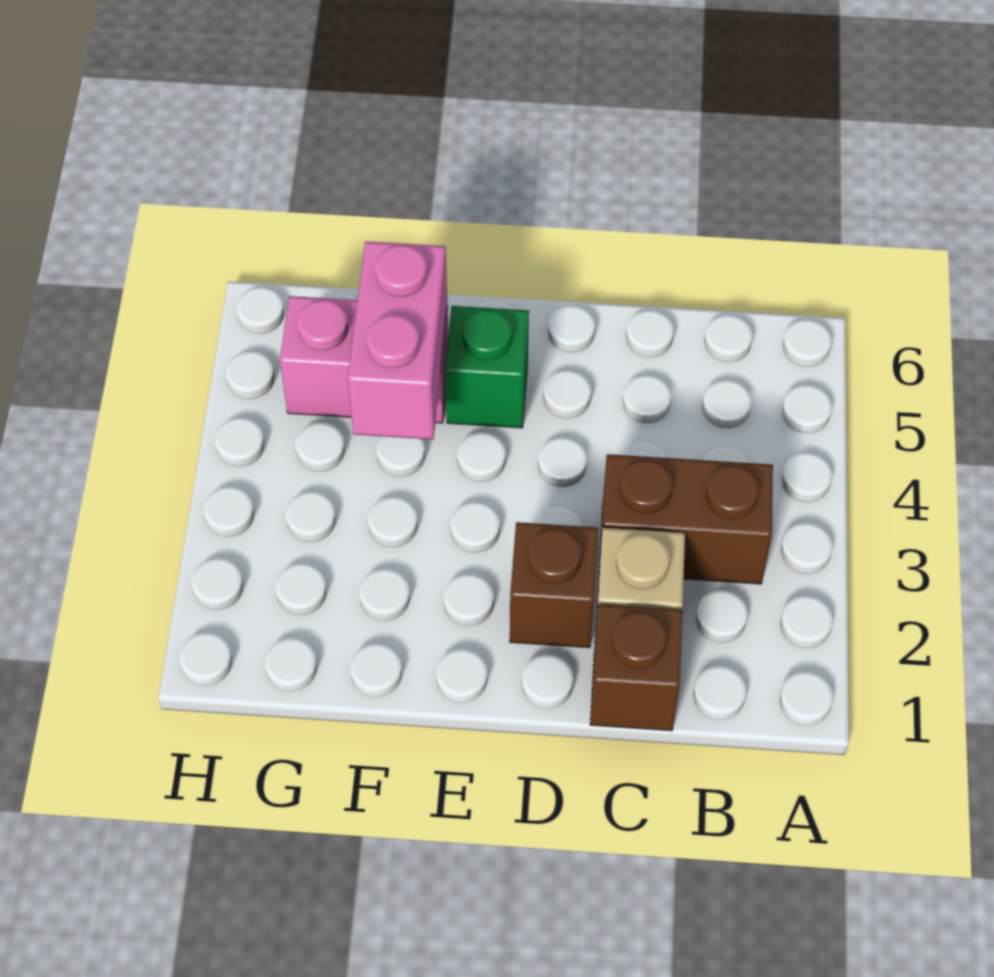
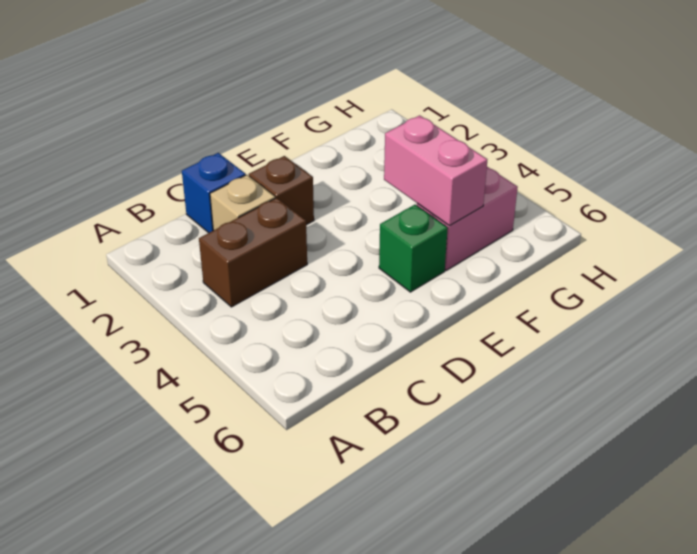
brown 1x1 brick [590,604,682,731] -> blue 1x1 brick [182,153,246,233]

